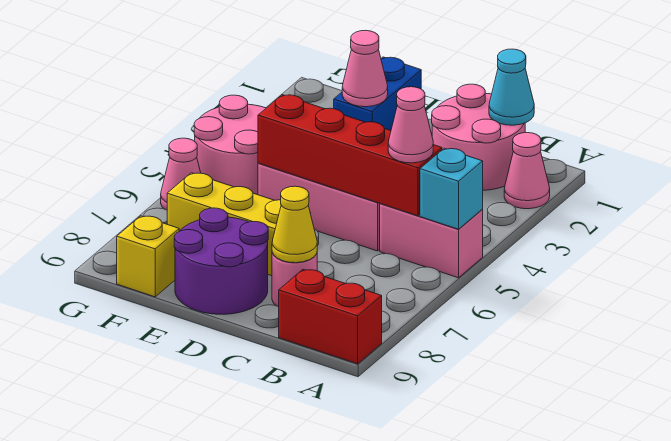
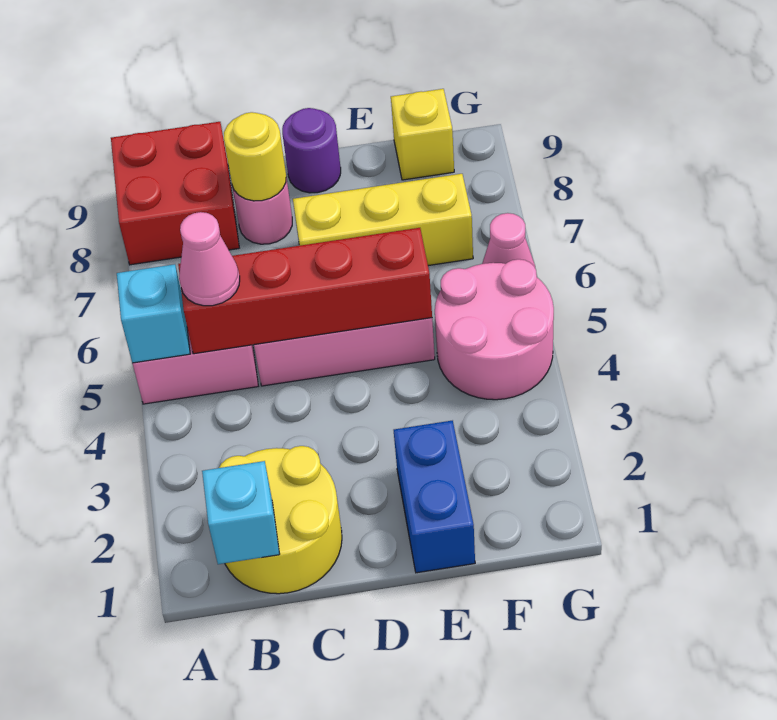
pink 1x1 cone [504,133,550,209] -> none
red 1x2 brick [279,270,382,364] -> red 2x2 brick [111,122,239,265]
pink 2x2 round brick [432,84,525,190] -> yellow 2x2 round brick [219,446,342,594]
cyan 1x1 cone [489,49,534,125] -> cyan 1x1 brick [202,461,279,564]
yellow 1x1 cone [272,186,317,263] -> yellow 1x1 round brick [224,112,286,201]
purple 2x2 round brick [174,208,268,314] -> purple 1x1 round brick [282,108,341,193]
pink 1x1 cone [342,30,388,107] -> none

